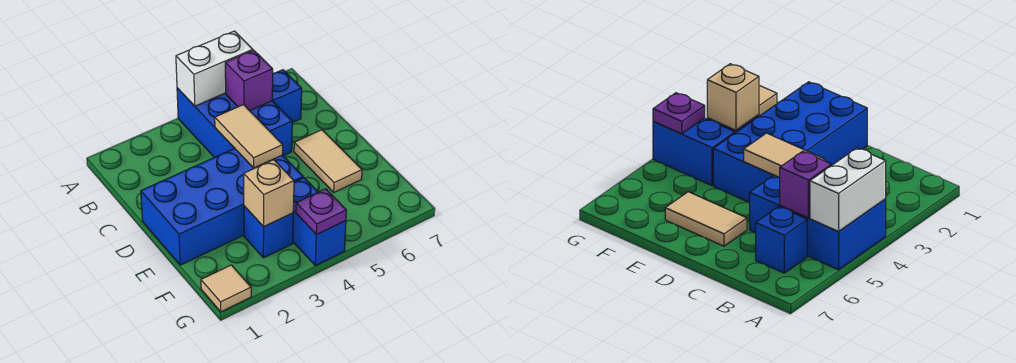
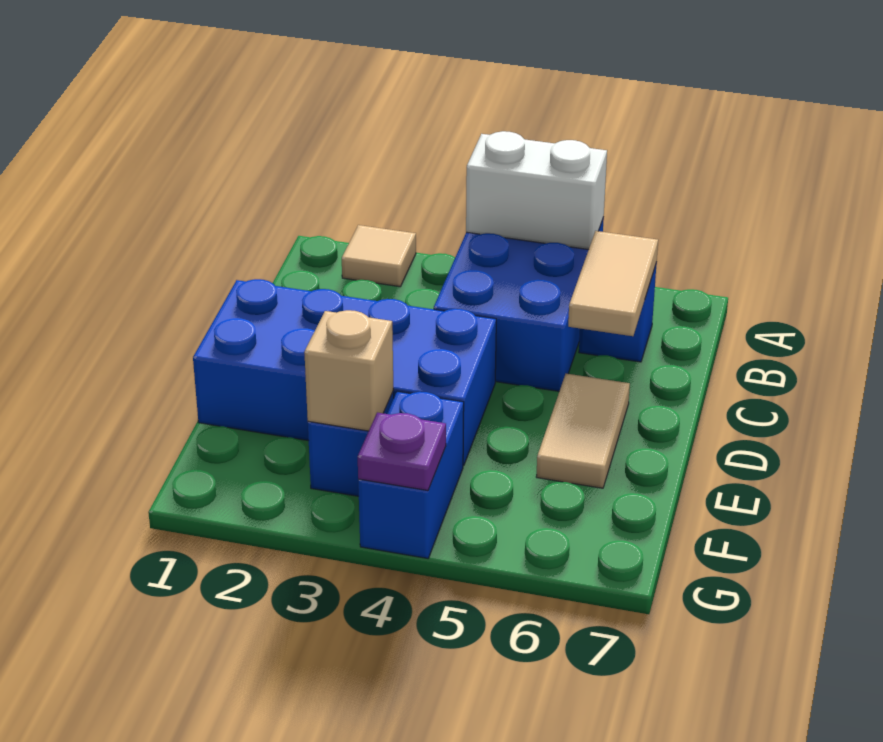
purple 1x1 brick [225,50,273,111] -> none
tan 1x2 tile [215,105,283,168] -> tan 1x2 tile moved to [568,231,658,336]
tan 1x1 tile [201,265,251,312] -> tan 1x1 tile moved to [342,225,416,287]

